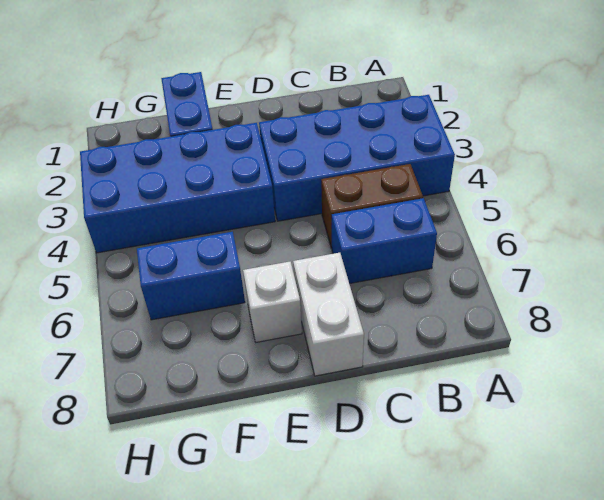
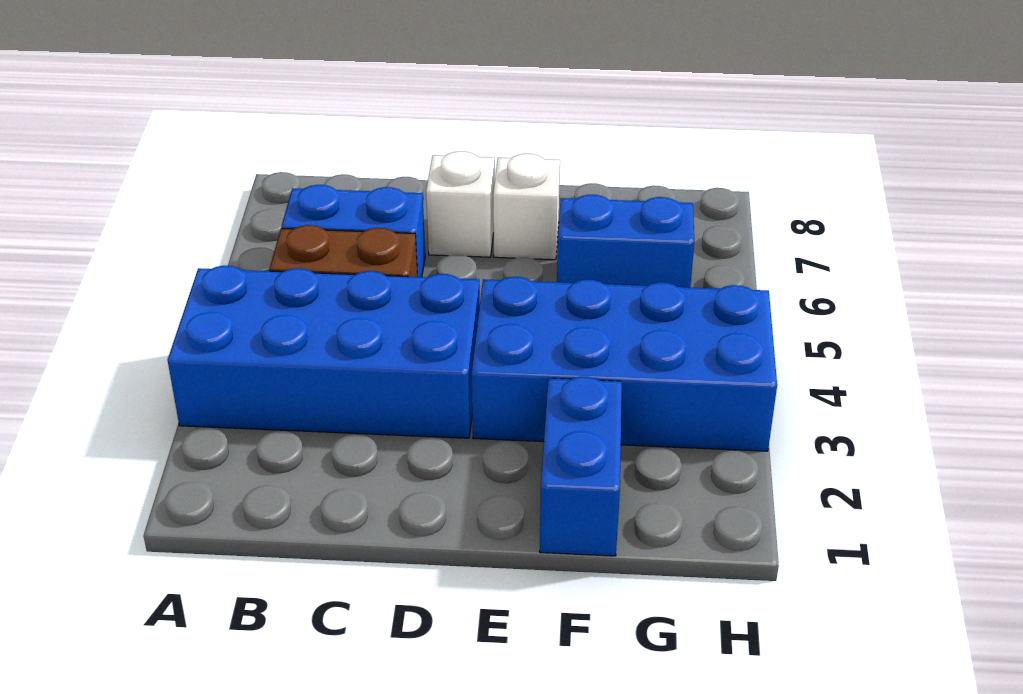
white 1x2 brick [293,253,364,376] -> white 1x1 brick [426,151,495,257]

